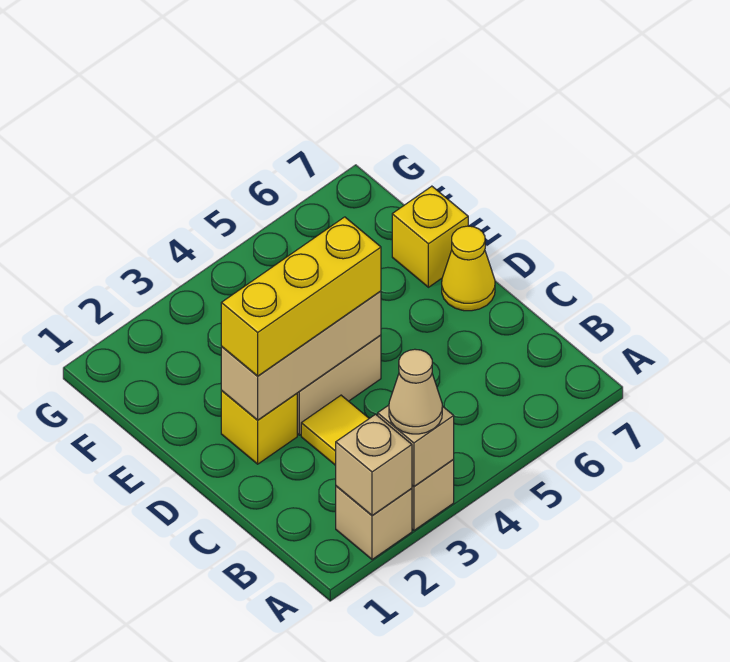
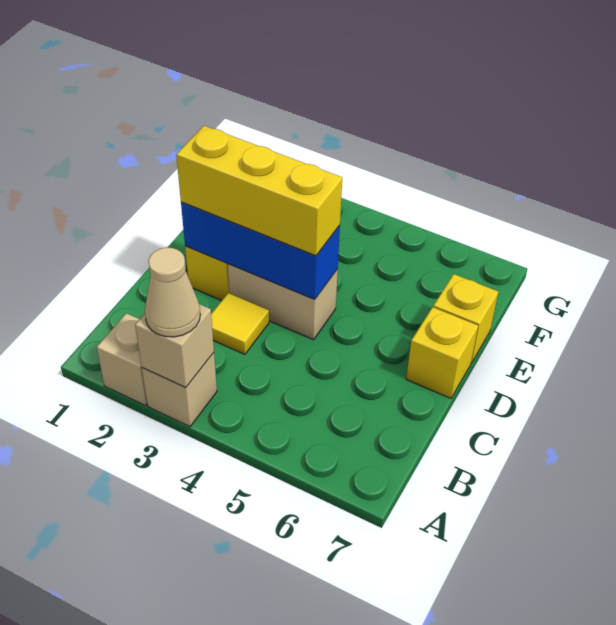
tan 1x1 brick [336,414,412,515] -> none
tan 1x3 brick [221,291,381,420] -> blue 1x3 brick [181,202,340,299]
yellow 1x1 cone [442,226,495,311] -> yellow 1x1 brick [406,307,478,398]

